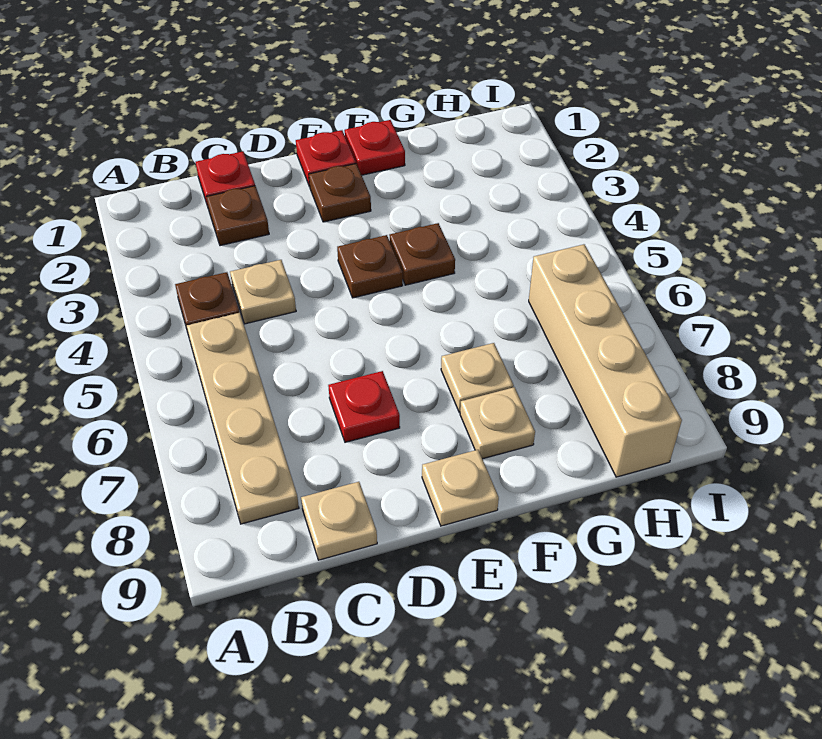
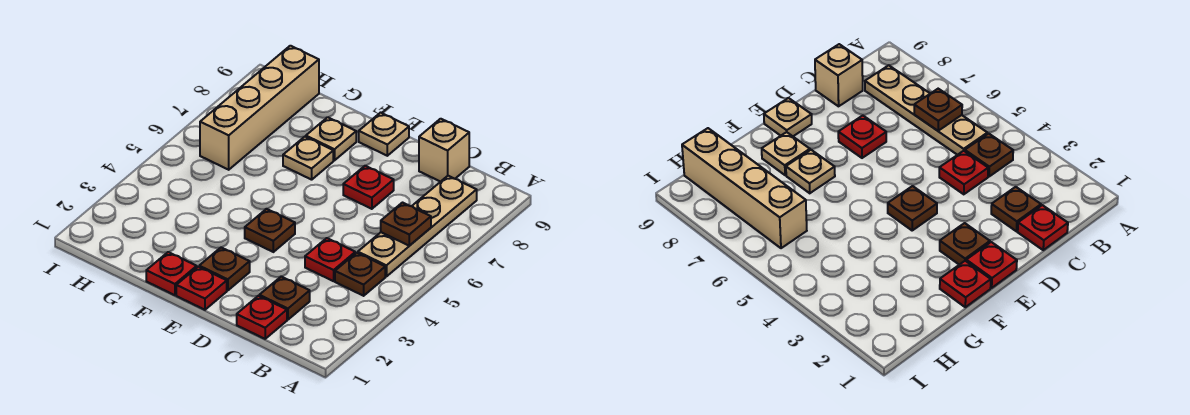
tan 1x1 plate [230,260,296,324] -> red 1x1 plate [305,238,355,281]
tan 1x1 plate [301,482,377,560] -> tan 1x1 brick [419,119,469,182]
brown 1x1 plate [389,223,455,285] -> brown 1x1 plate moved to [381,203,431,246]

